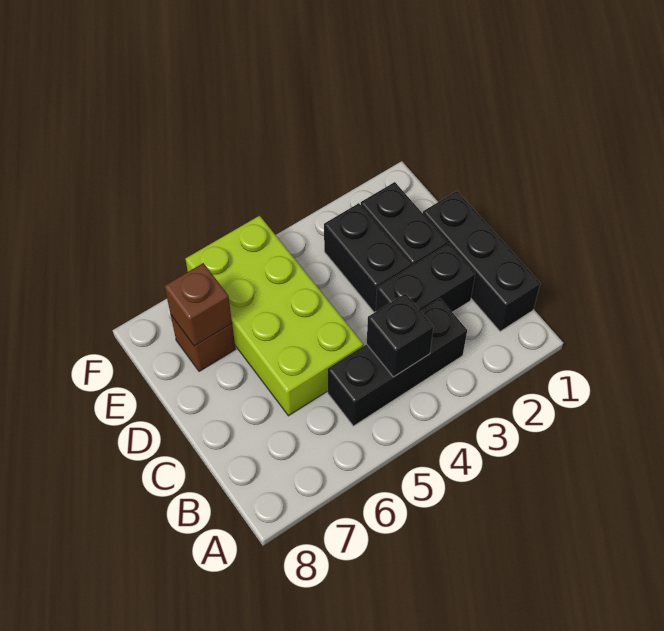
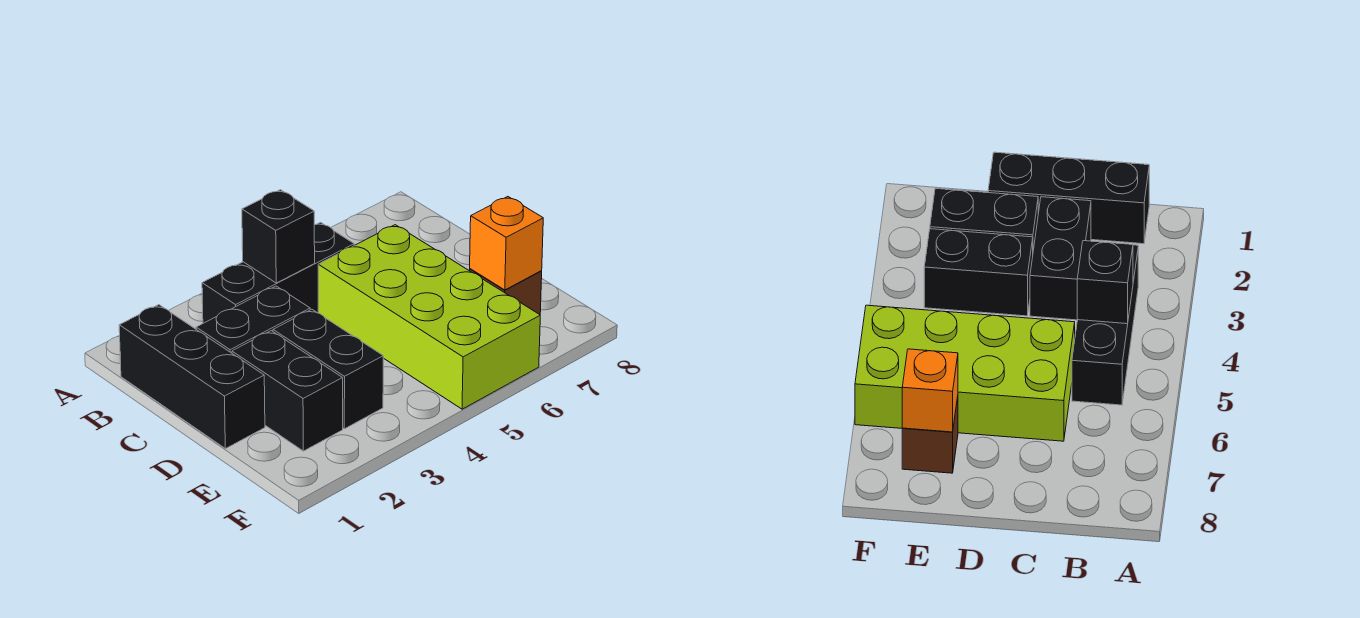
brown 1x1 brick [165,263,232,346] -> orange 1x1 brick [470,197,543,290]

